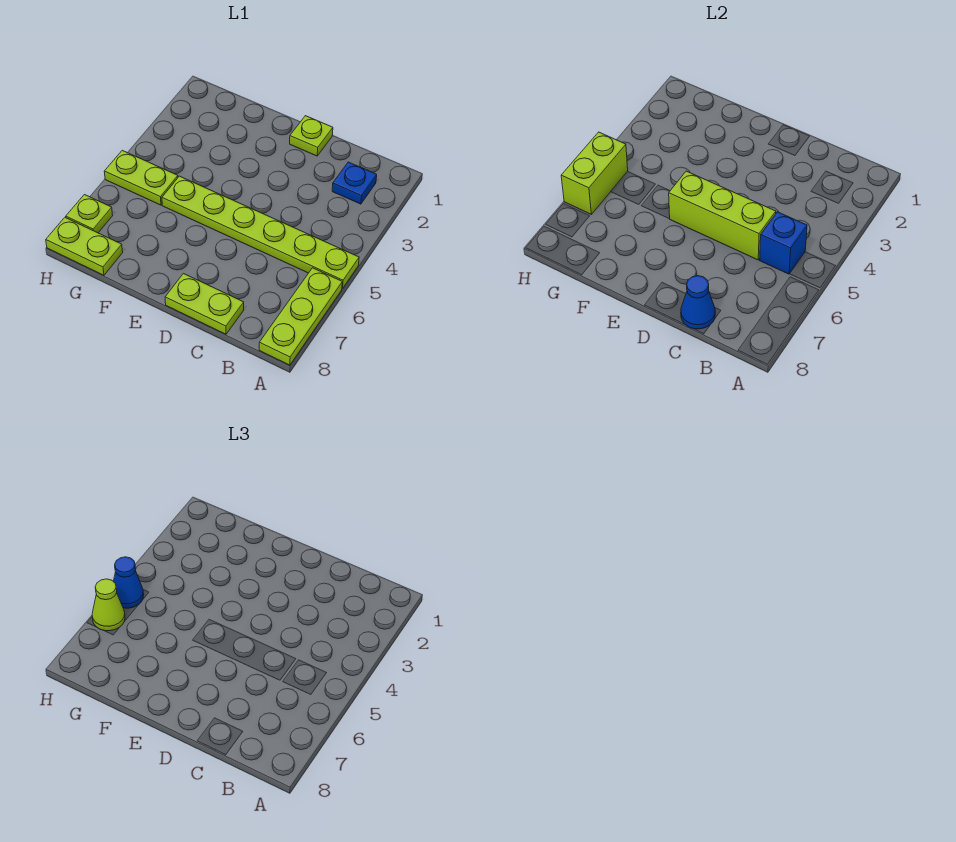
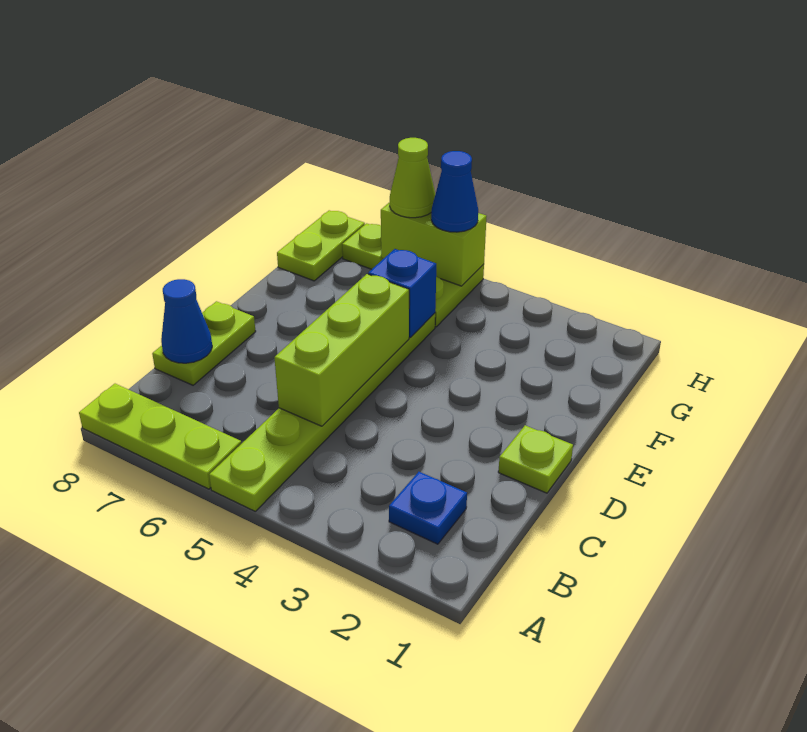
blue 1x1 brick [760,212,807,274] -> blue 1x1 brick moved to [368,249,436,338]

